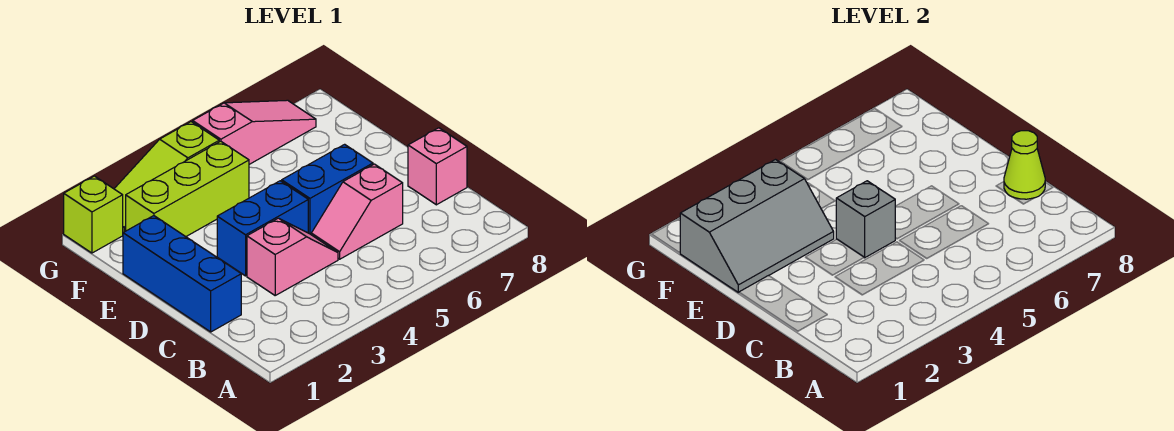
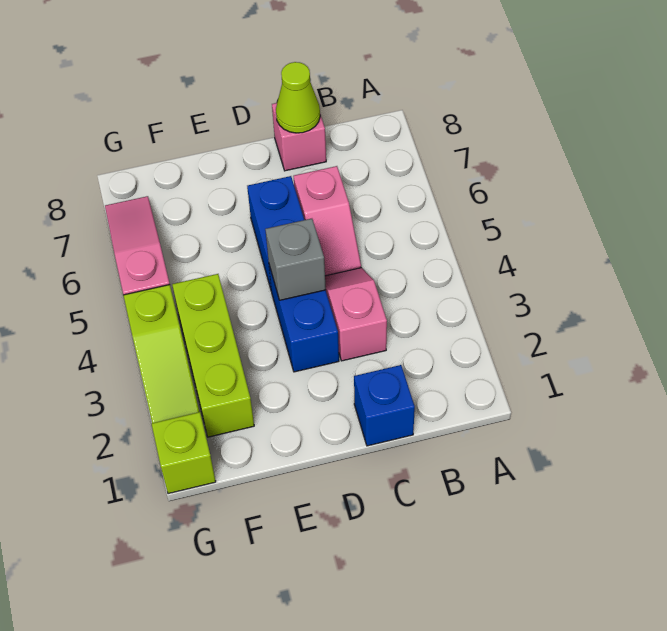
blue 1x3 brick [123,216,241,332] -> blue 1x1 brick [354,365,415,446]
grey 2x3 slope [680,160,834,292] -> none

